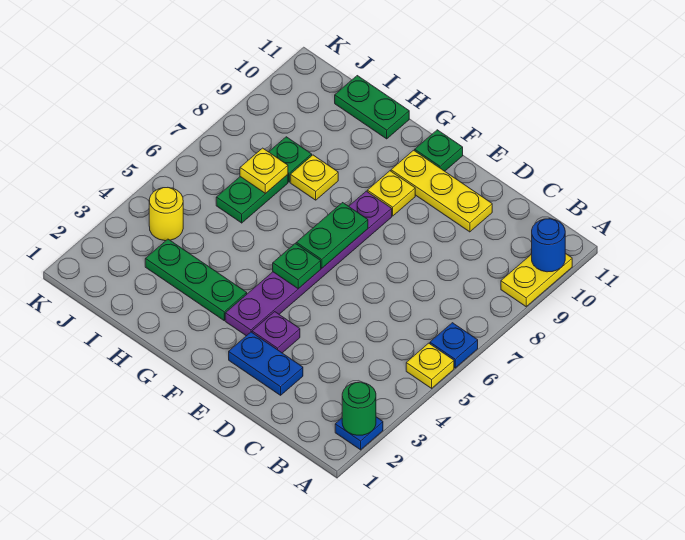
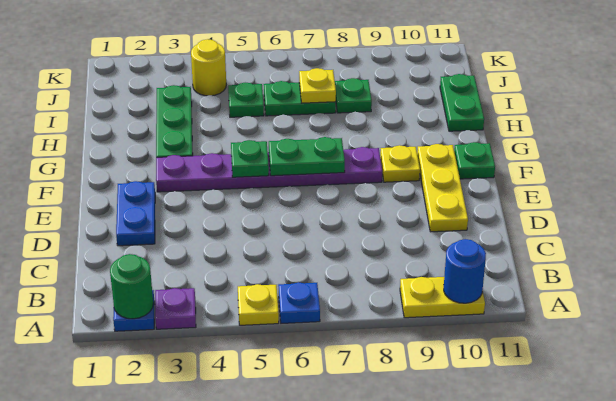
purple 1x1 plate [252,312,300,353] -> purple 1x1 plate moved to [155,288,196,329]
yellow 1x1 plate [290,155,338,200] -> none
none -> green 1x1 plate [228,83,264,117]

